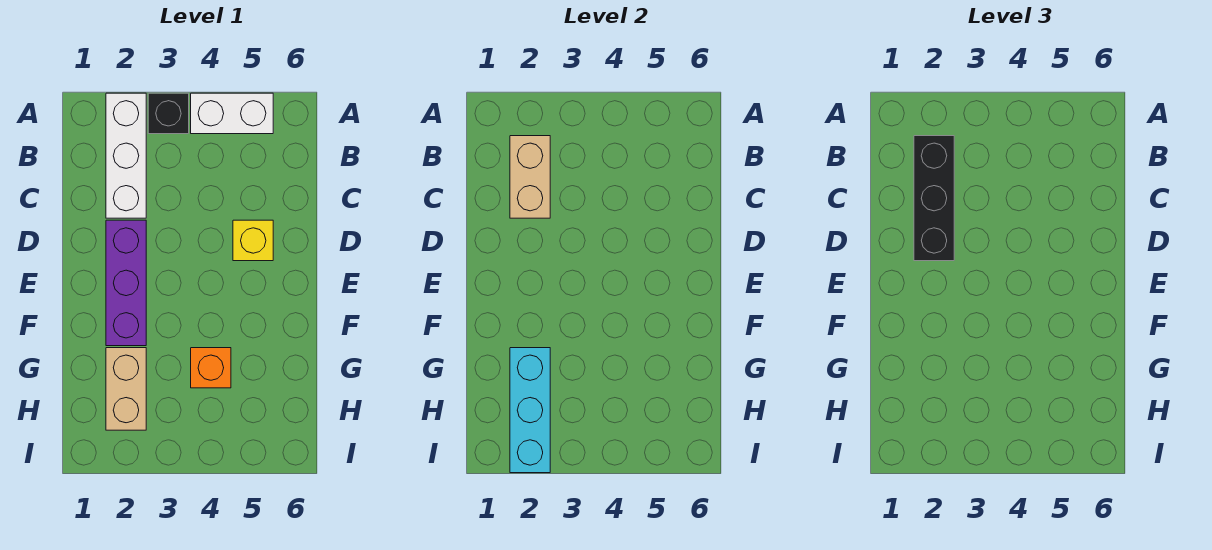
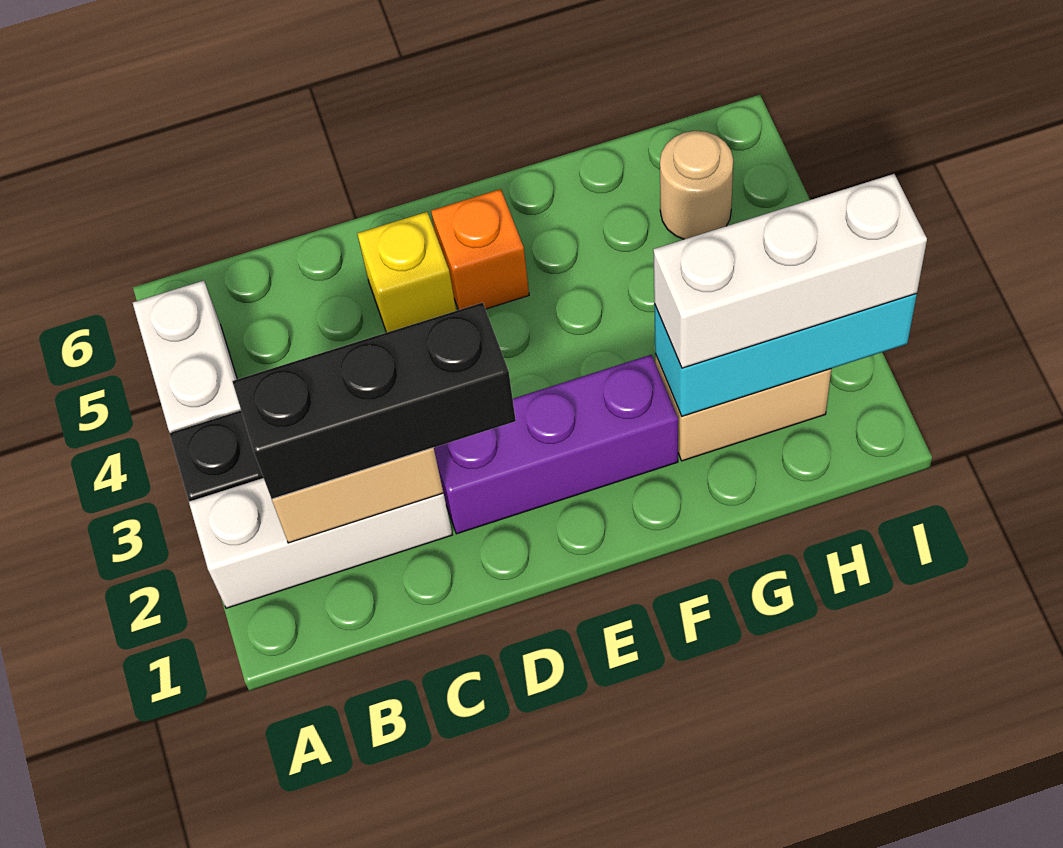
none -> white 1x3 brick [653,174,927,368]
orange 1x1 brick [191,348,231,388] -> orange 1x1 brick moved to [431,189,529,310]
none -> tan 1x1 round brick [660,131,733,239]

